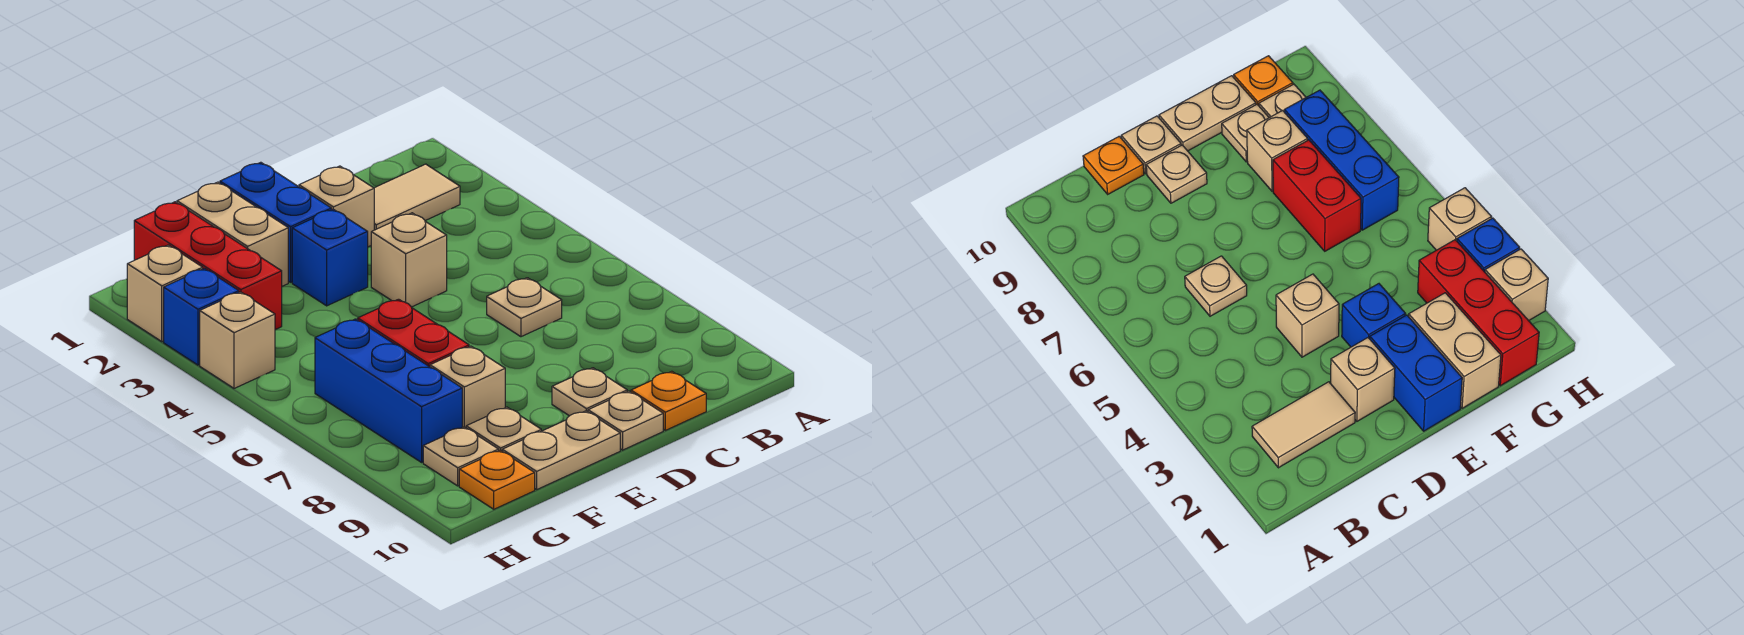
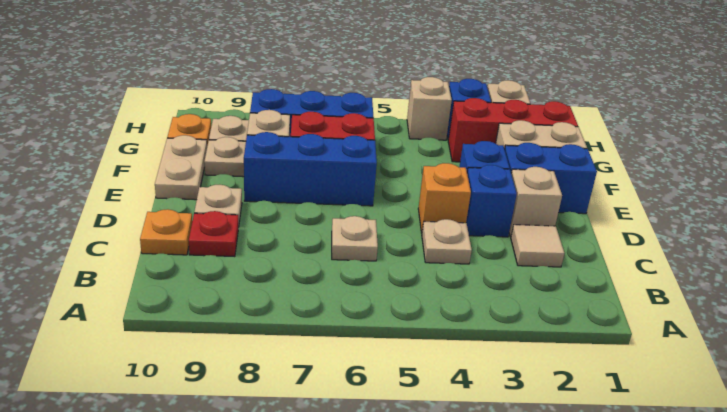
tan 1x2 tile [374,164,460,230] -> tan 1x1 tile [511,225,564,267]
none -> red 1x1 plate [189,211,238,257]
none -> blue 1x1 brick [466,165,517,237]
tan 1x1 brick [371,213,447,307] -> orange 1x1 brick [418,163,471,233]
tan 1x1 plate [588,391,663,450] -> tan 1x1 plate moved to [422,219,472,264]
none -> blue 1x3 brick [244,132,377,206]

